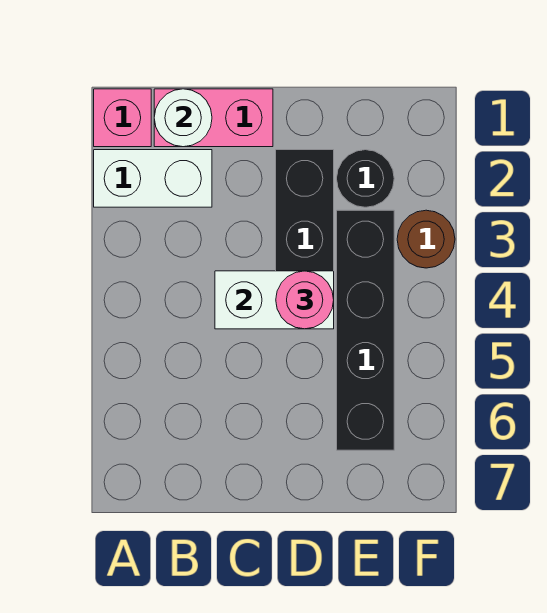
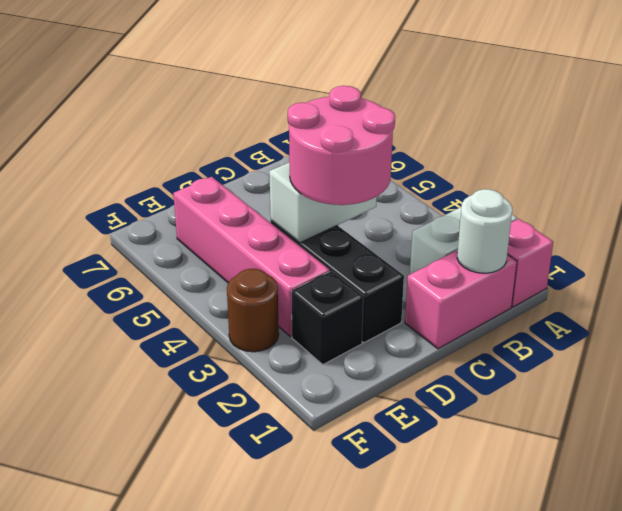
pink 1x1 round brick [276,271,334,329] -> pink 2x2 round brick [288,86,395,205]
black 1x1 round brick [337,150,394,207] -> black 1x1 brick [292,271,363,365]
black 1x4 brick [337,210,394,450] -> pink 1x4 brick [173,177,330,337]

